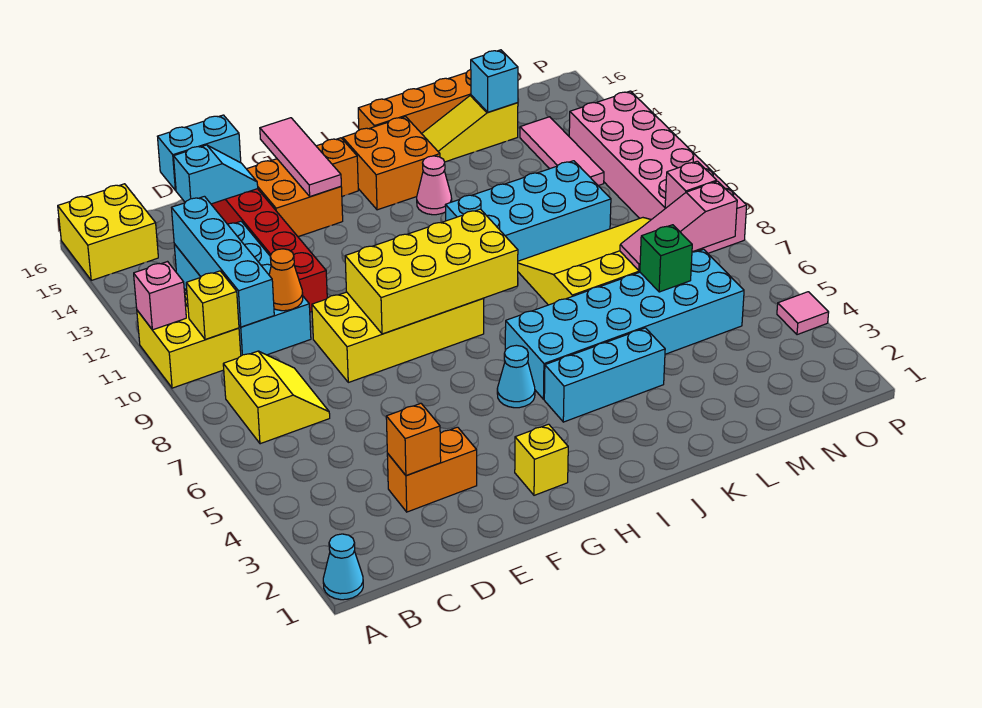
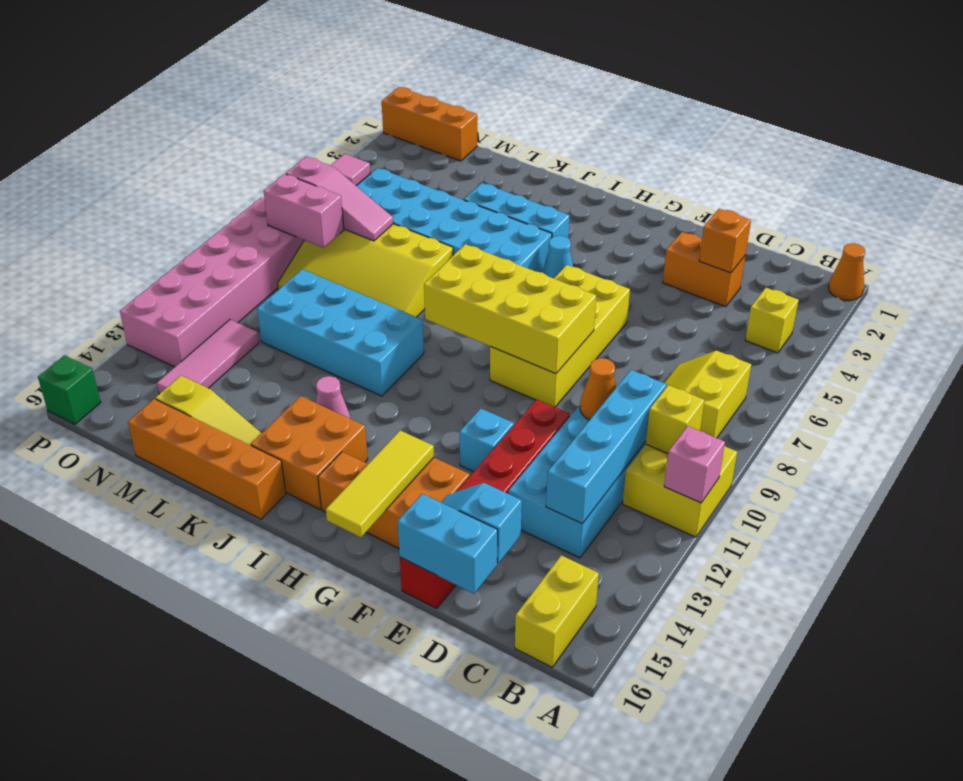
cyan 1x1 cone [323,534,363,600] -> orange 1x1 cone [829,243,865,300]
yellow 2x2 brick [58,184,158,280] -> yellow 1x2 brick [515,555,599,667]
yellow 2x4 brick [312,292,484,382] -> yellow 2x4 brick turned to [490,265,630,407]
yellow 1x1 brick [515,424,568,495] -> yellow 1x1 brick moved to [745,288,799,353]
pink 1x3 tile [260,118,341,196] -> yellow 1x3 tile [326,431,434,537]
green 1x1 brick [640,225,692,292] -> green 1x1 brick moved to [38,355,101,424]
cyan 1x1 brick [471,50,518,112] -> cyan 1x1 brick moved to [460,408,514,472]
none -> orange 1x3 brick [382,87,477,161]
pink 1x1 brick [665,161,717,208] -> pink 1x2 brick [264,174,344,248]

